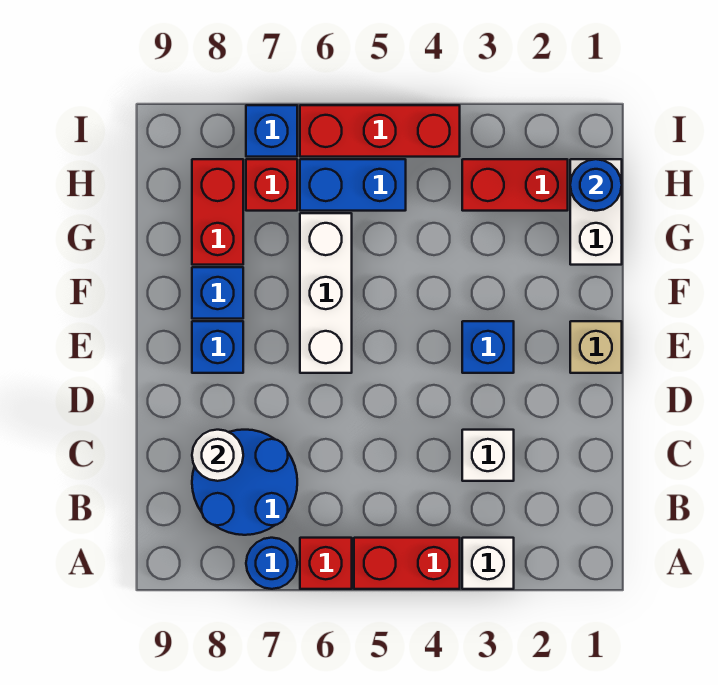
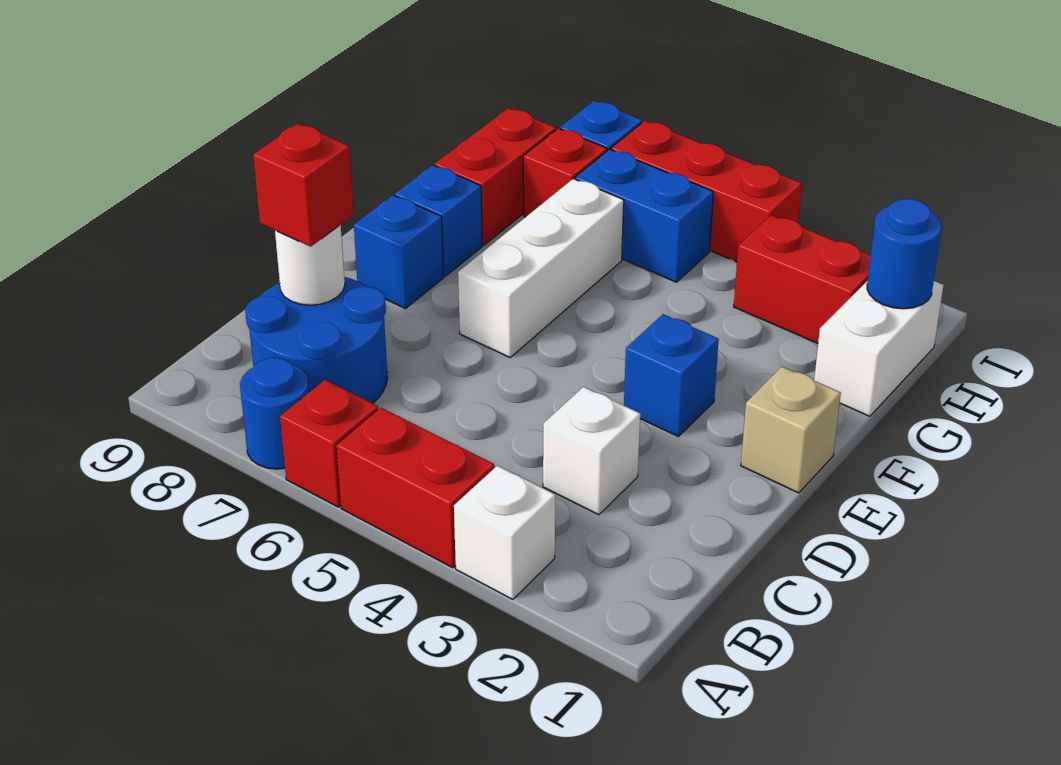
none -> red 1x1 brick [253,124,354,247]

